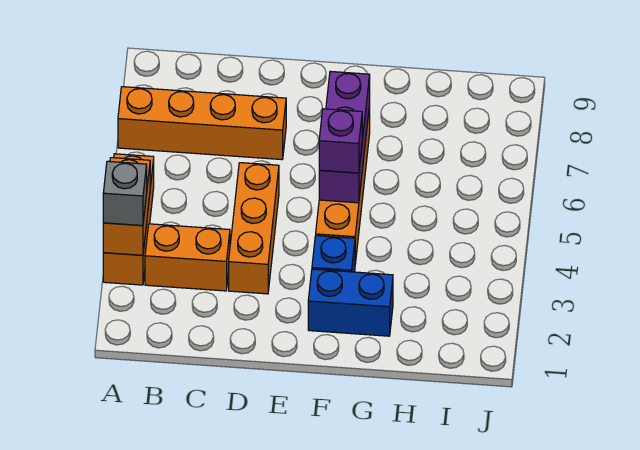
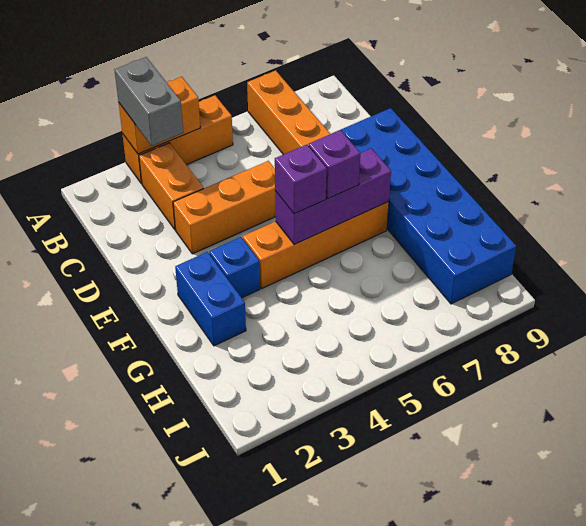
grey 1x1 brick [103,161,147,226] -> grey 1x2 brick [115,57,183,146]
none -> blue 2x6 brick [341,108,516,304]
none -> purple 1x1 brick [309,130,360,199]

